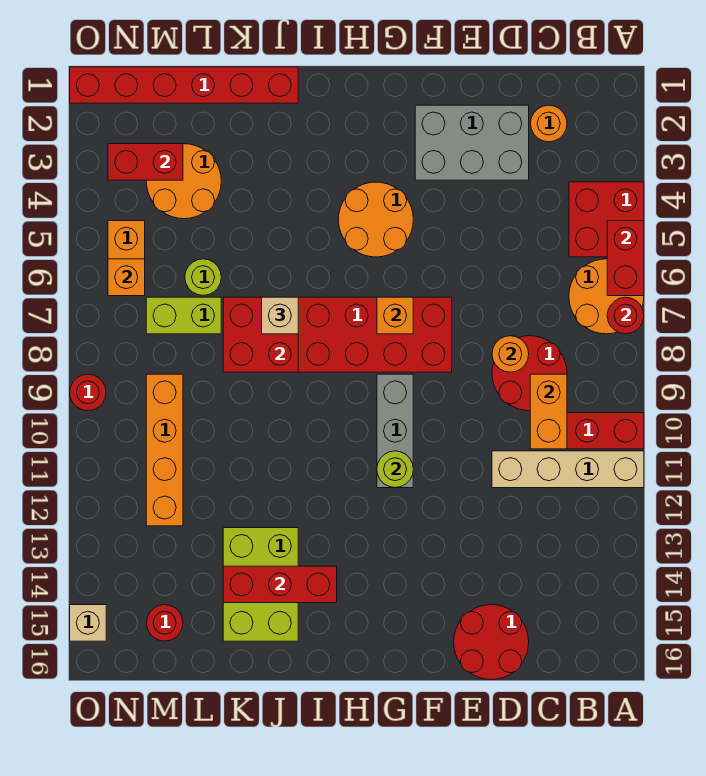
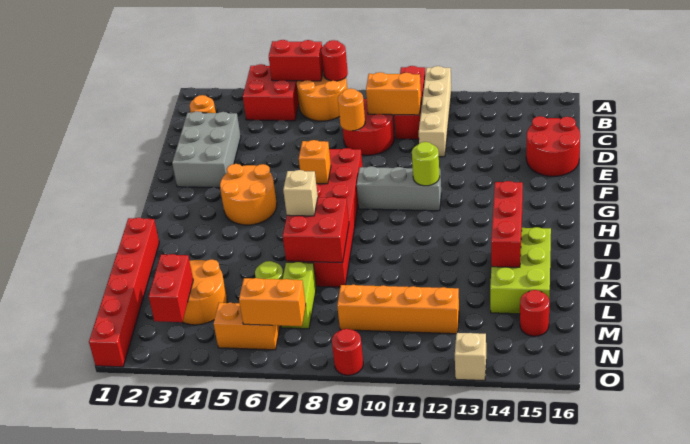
lime 2x3 brick [223,528,298,641] -> lime 2x3 brick turned to [490,227,551,314]
orange 1x1 brick [108,259,145,296] -> orange 1x2 brick [239,278,306,326]
tan 1x1 brick [70,605,106,641] -> tan 1x1 brick moved to [455,333,486,381]

